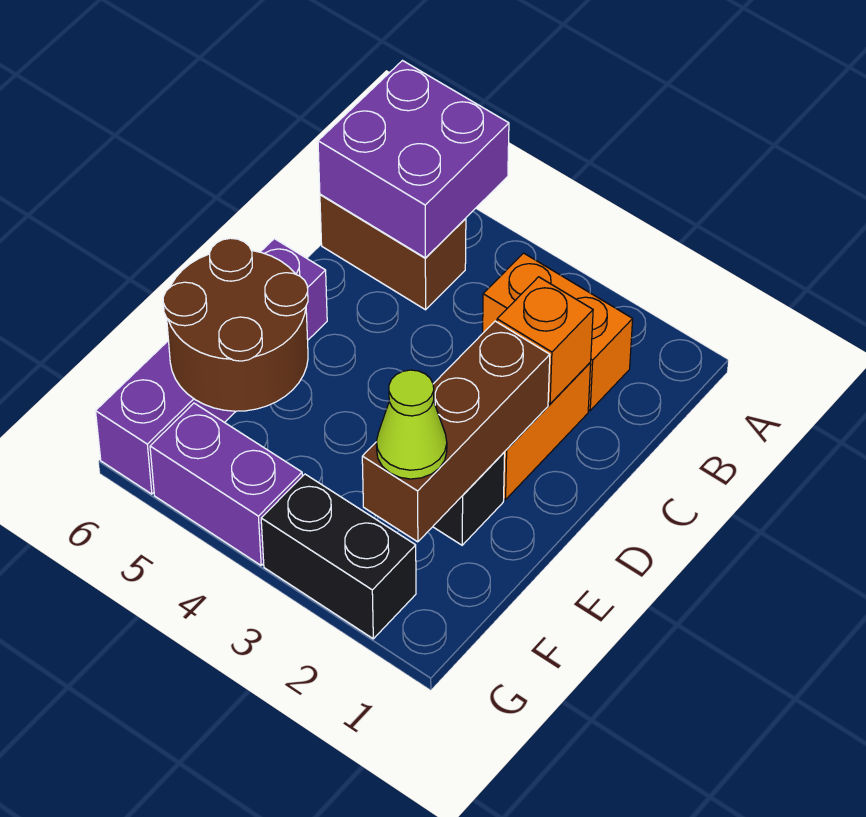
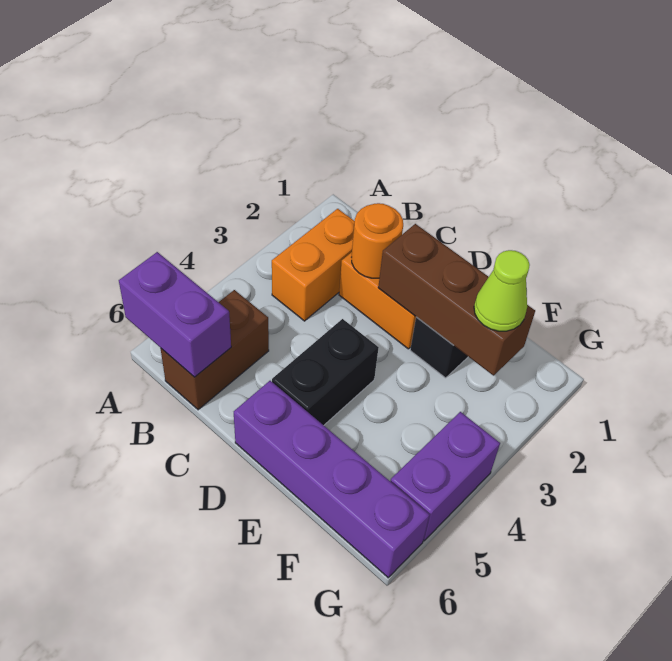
purple 2x2 brick [318,61,509,258] -> purple 1x2 brick [119,252,231,377]
orange 1x1 brick [497,277,593,404] -> orange 1x1 round brick [352,203,403,278]
brown 2x2 round brick [163,238,308,411] -> none
black 1x2 brick [261,474,416,639] -> black 1x2 brick moved to [272,319,379,425]

